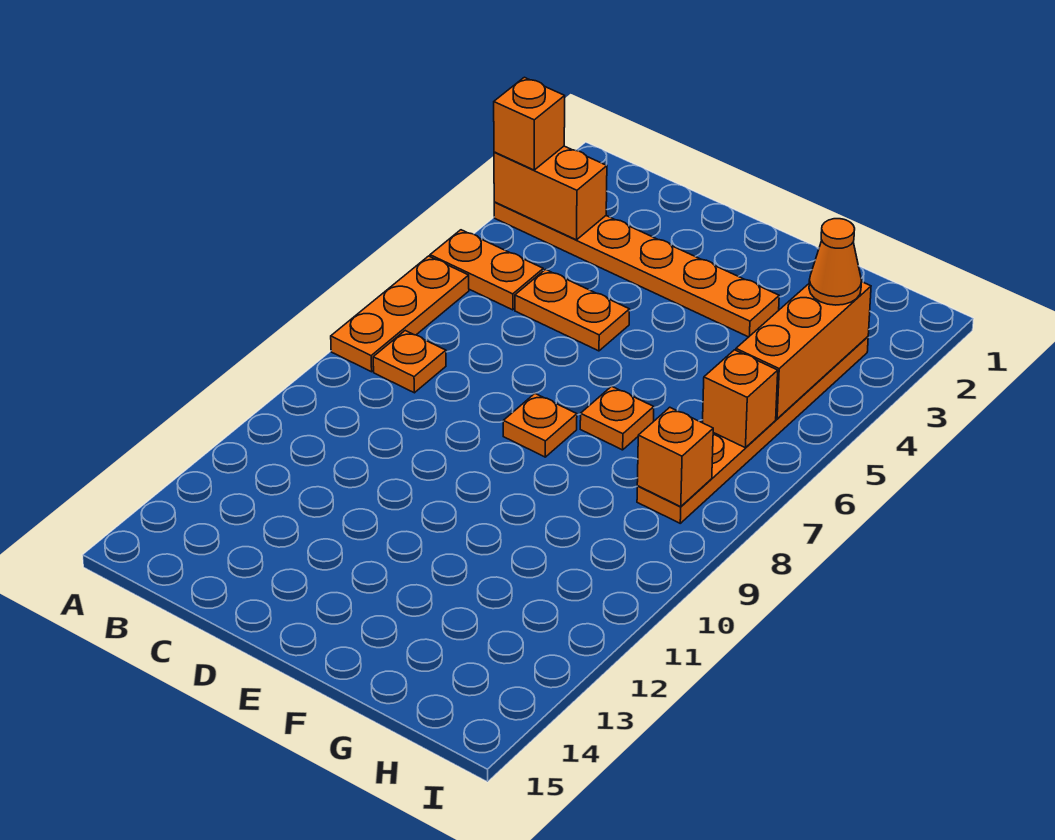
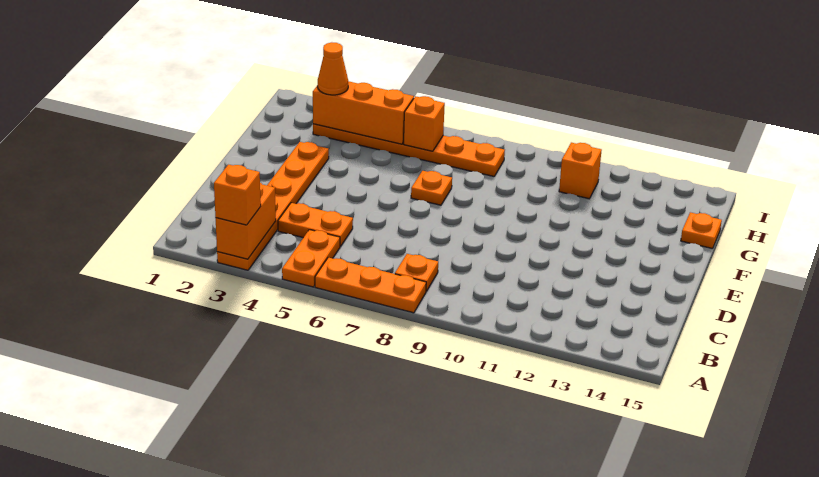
orange 1x2 plate [515,270,630,351] -> orange 1x2 plate turned to [278,203,353,247]
orange 1x1 plate [503,394,577,457] -> orange 1x1 plate moved to [681,212,722,249]
orange 1x1 brick [637,407,713,507] -> orange 1x1 brick moved to [559,143,602,199]

